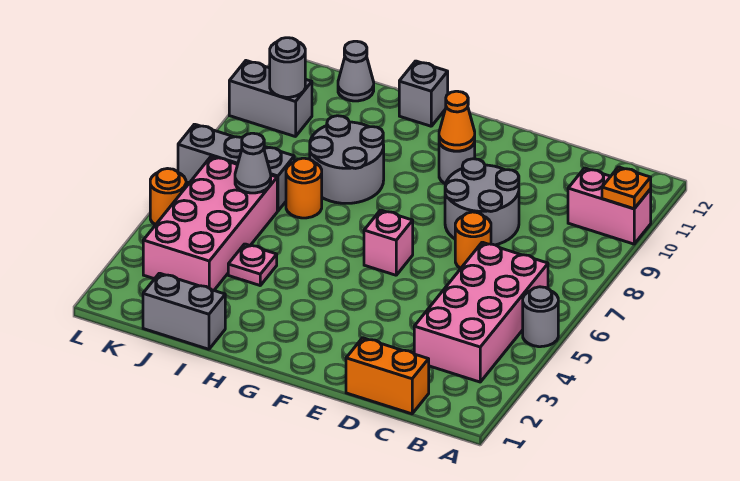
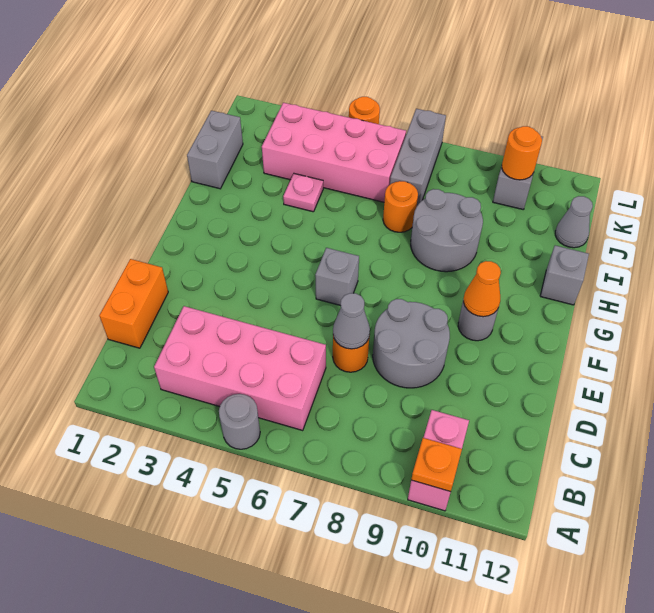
pink 1x1 brick [364,210,413,275] -> grey 1x1 brick [315,248,359,306]
grey 1x1 cone [235,133,271,193] -> grey 1x1 cone moved to [333,293,370,349]
grey 1x1 round brick [270,38,305,97] -> orange 1x1 round brick [502,126,542,180]

